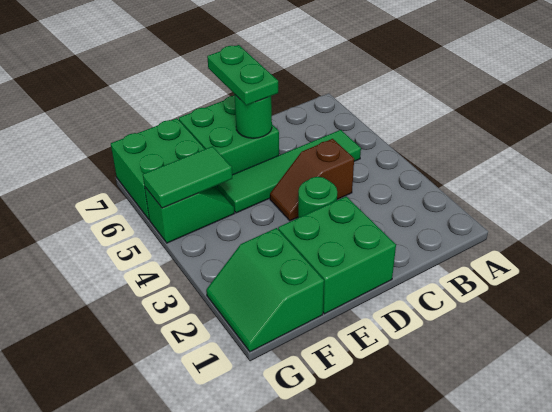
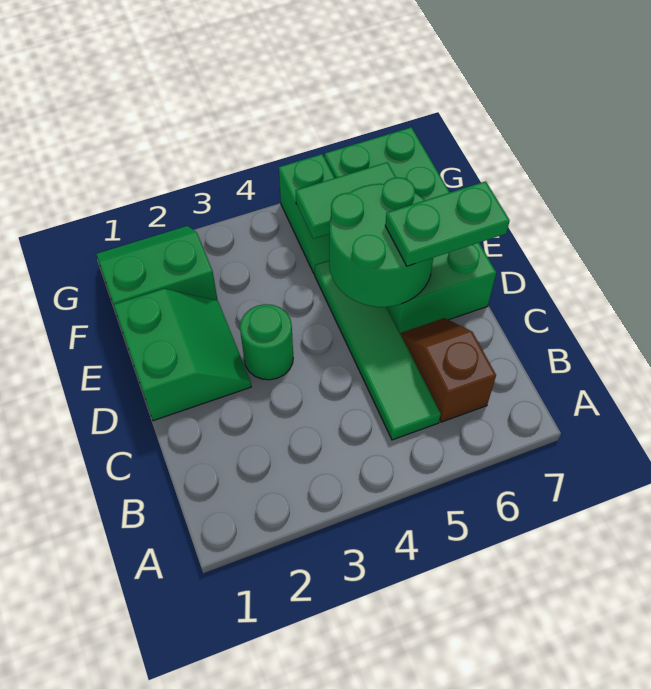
brown 1x2 slope [270,139,354,221] -> brown 1x2 slope moved to [400,318,496,422]
green 2x2 brick [278,196,396,314] -> green 2x2 slope [114,289,251,421]
green 1x1 round brick [234,94,272,138] -> green 2x2 round brick [329,177,433,307]
green 1x2 tile [143,146,232,208] -> green 1x2 tile turned to [296,162,396,239]

